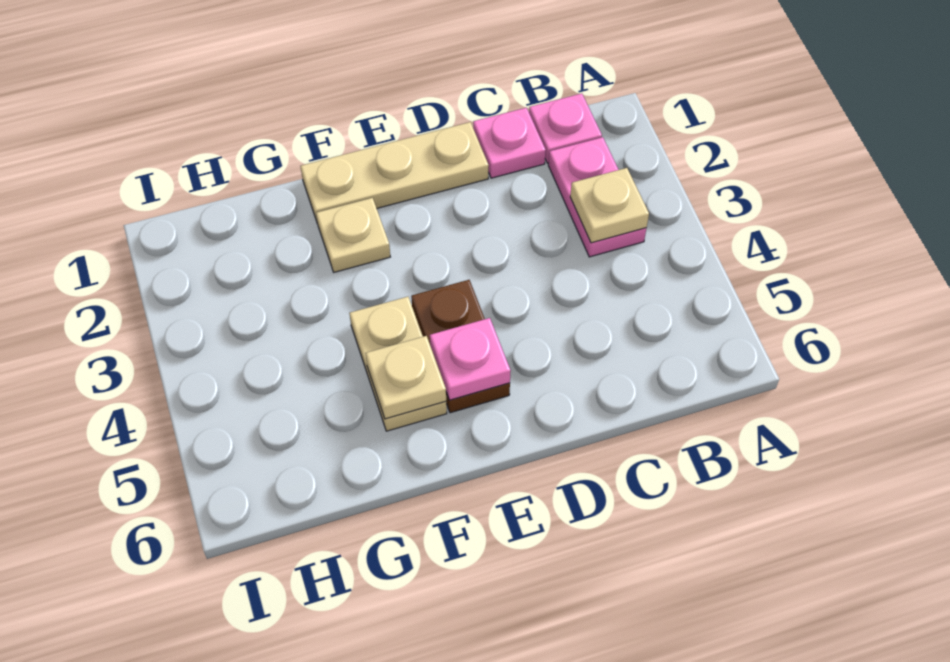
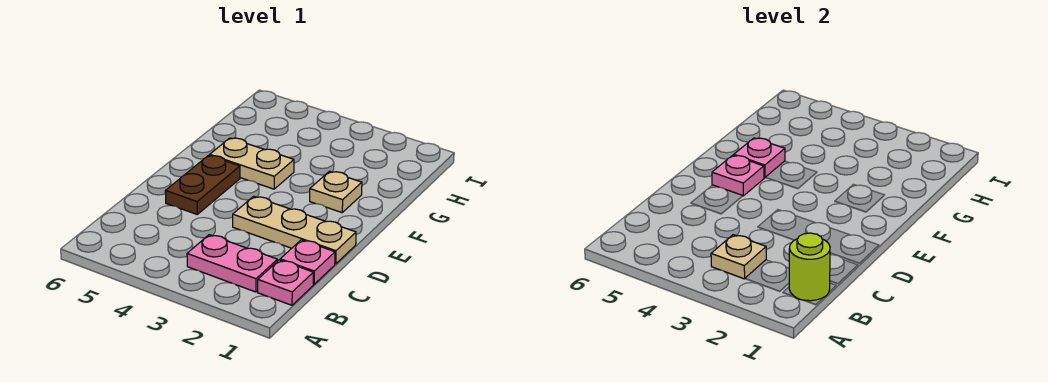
none -> lime 1x1 round brick [789,233,830,301]
tan 1x3 plate [300,122,489,224] -> tan 1x3 plate turned to [233,196,356,264]
brown 1x2 plate [411,280,510,413] -> brown 1x2 plate turned to [165,155,240,214]
tan 1x1 plate [366,336,446,419] -> pink 1x1 plate [734,138,785,178]

